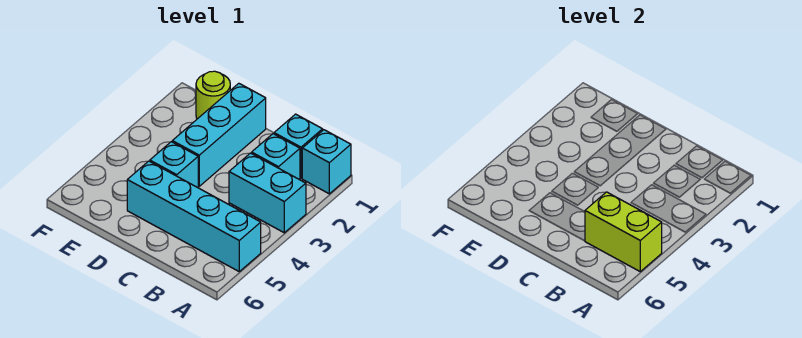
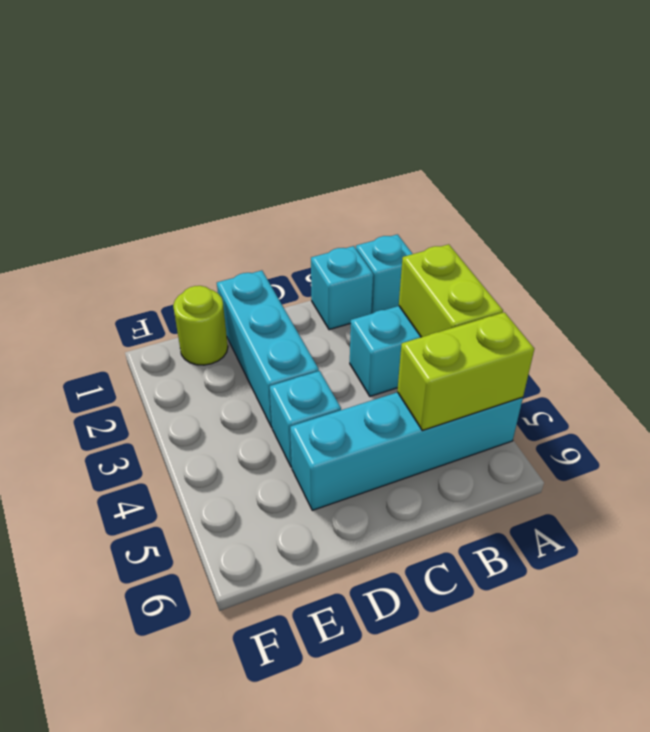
none -> lime 1x2 brick [399,244,503,337]
cyan 1x1 brick [252,134,300,180] -> none

